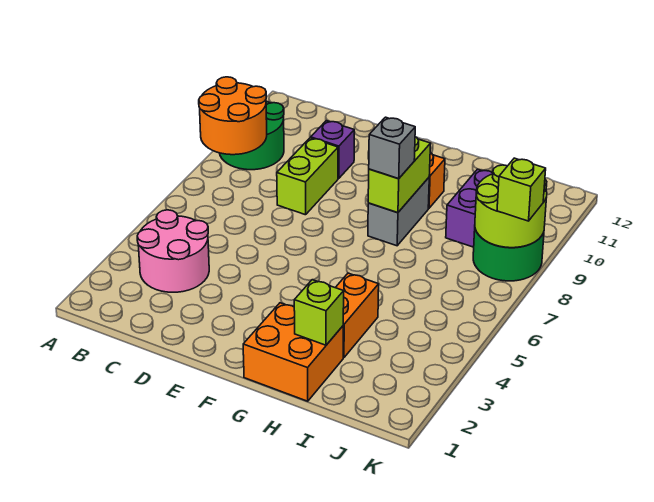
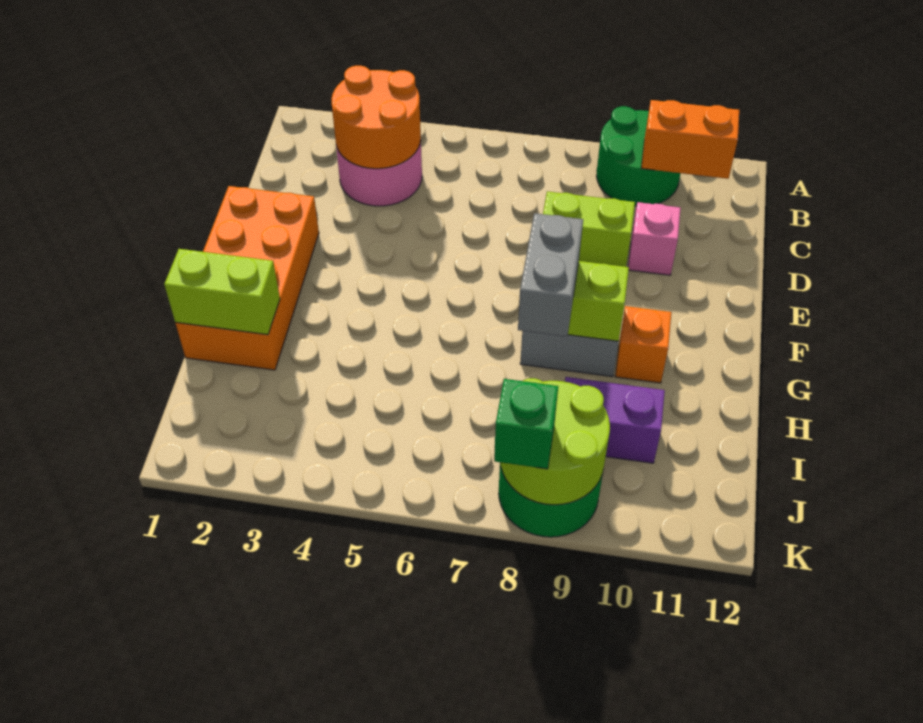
orange 2x2 round brick [199,77,267,155] -> orange 2x2 round brick moved to [332,66,421,169]
purple 1x1 brick [311,121,354,179] -> pink 1x1 brick [628,202,681,275]
orange 2x2 brick [243,303,343,401] -> orange 2x4 brick [175,186,319,370]
grey 1x1 brick [369,117,415,179] -> grey 1x2 brick [518,213,583,336]
lime 1x1 brick [294,280,344,345] -> lime 1x2 brick [164,249,280,335]
orange 1x2 brick [335,273,379,358] -> orange 1x2 brick moved to [641,100,739,179]
lime 1x1 brick [497,158,546,221] -> green 1x1 brick [494,379,558,469]

